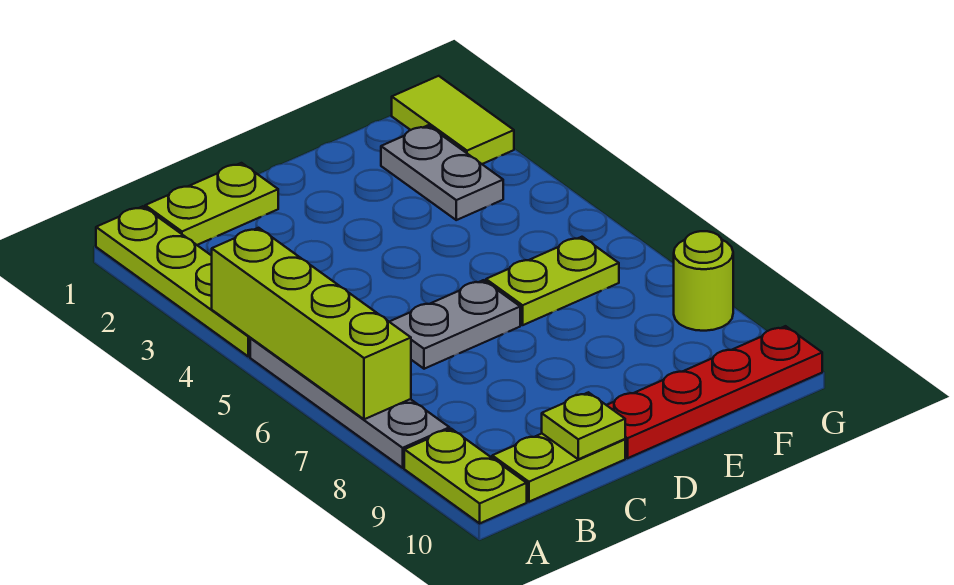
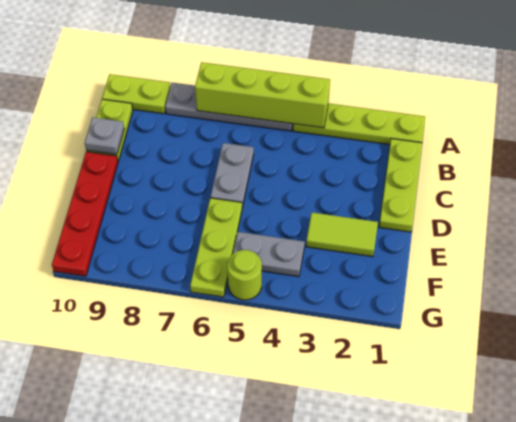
lime 1x2 plate [145,163,278,245] -> lime 1x3 plate [379,139,422,232]
lime 1x1 plate [542,392,625,459] -> grey 1x1 plate [85,117,124,154]
lime 1x2 plate [486,237,619,325] -> lime 1x3 plate [190,198,242,297]
grey 1x2 plate [381,126,503,220] -> grey 1x2 plate moved to [233,232,305,277]
lime 1x2 tile [392,76,514,164] -> lime 1x2 tile moved to [306,212,378,257]
lime 1x1 round brick [674,231,733,331] -> lime 1x1 round brick moved to [227,250,262,300]

